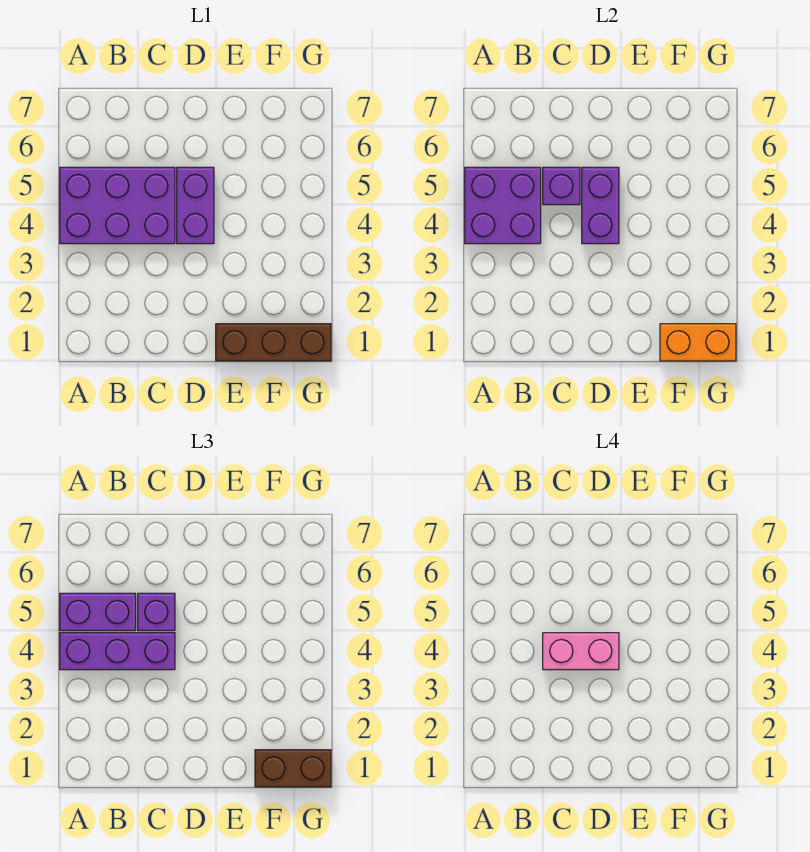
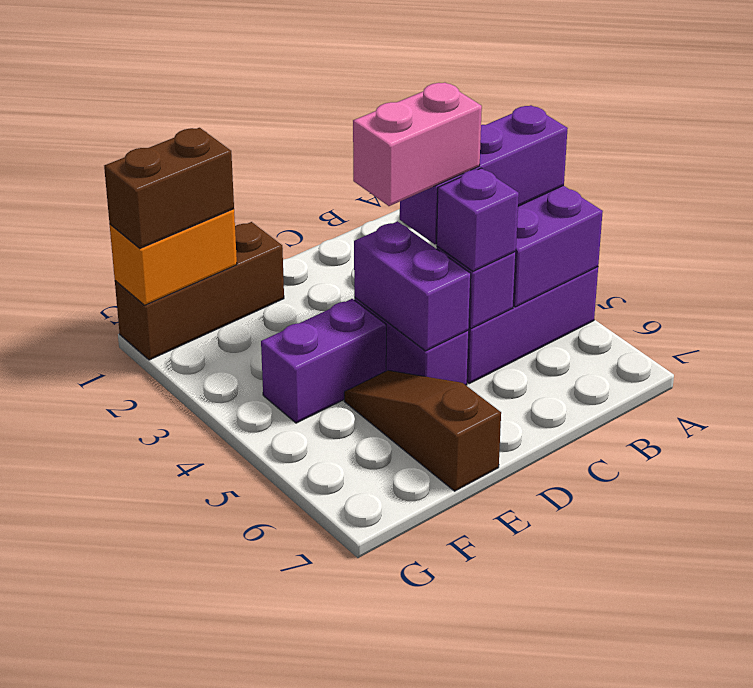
purple 1x2 brick [60,593,136,631] -> purple 1x2 brick moved to [261,299,386,423]
none -> brown 1x3 slope [344,370,501,491]

